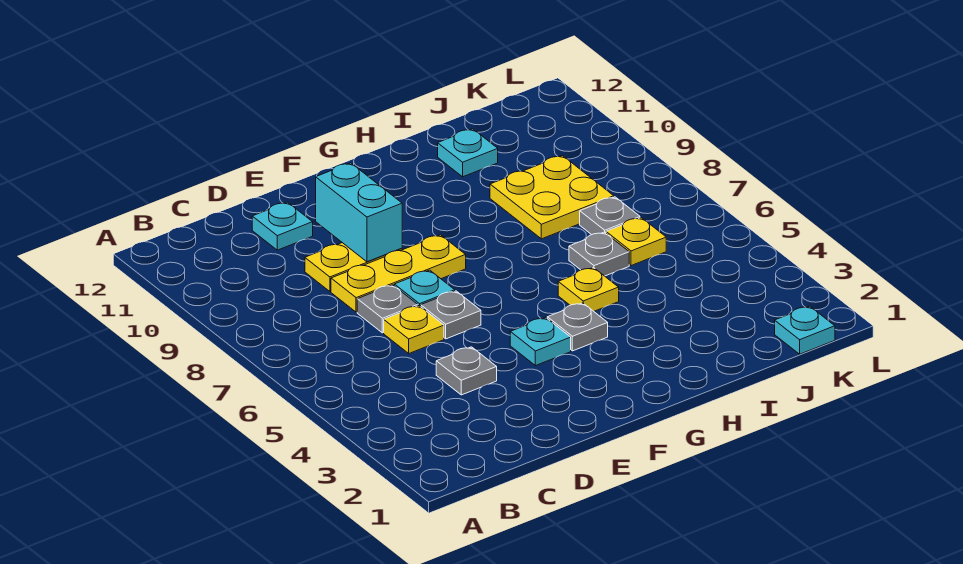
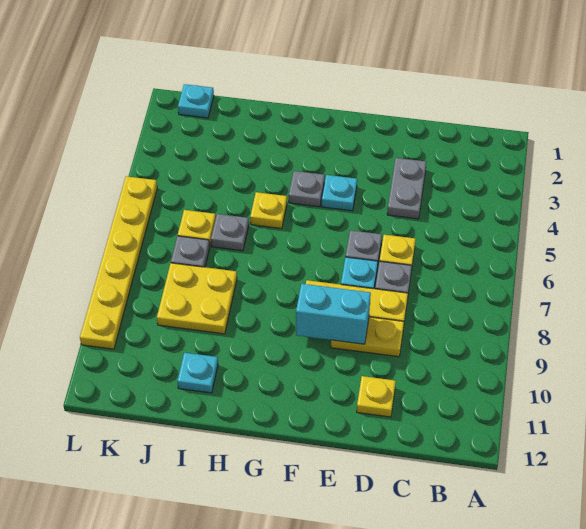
grey 1x1 plate [436,347,497,395] -> grey 1x2 plate [387,158,426,219]
cyan 1x1 plate [252,202,313,250] -> yellow 1x1 plate [357,376,396,417]
cyan 1x2 brick [316,163,402,262] -> cyan 1x2 brick turned to [296,284,371,344]
none -> yellow 1x6 plate [80,176,157,349]

